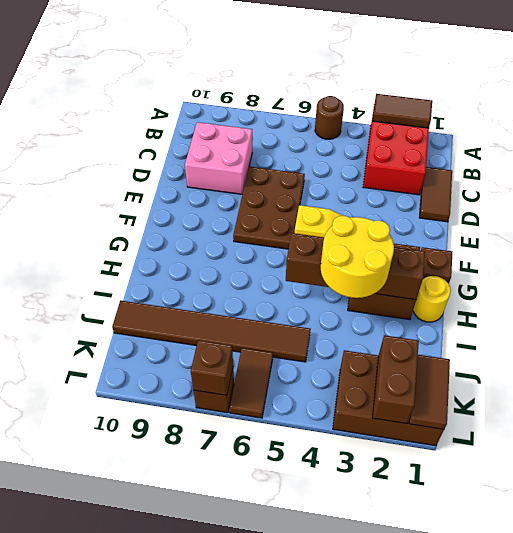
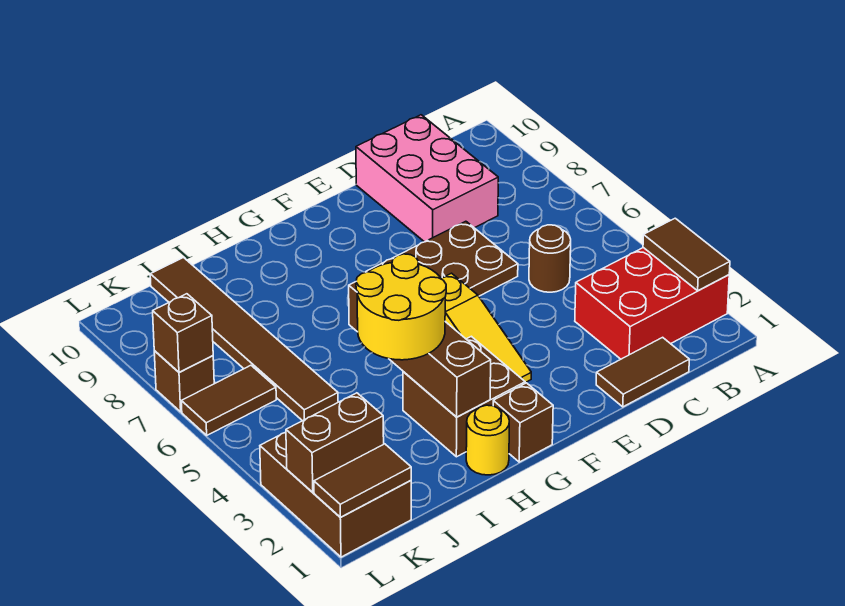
brown 1x1 round brick [315,96,344,139] -> brown 1x1 round brick moved to [529,225,571,292]
pink 2x2 brick [185,122,252,194] -> pink 2x3 brick [356,115,498,242]

